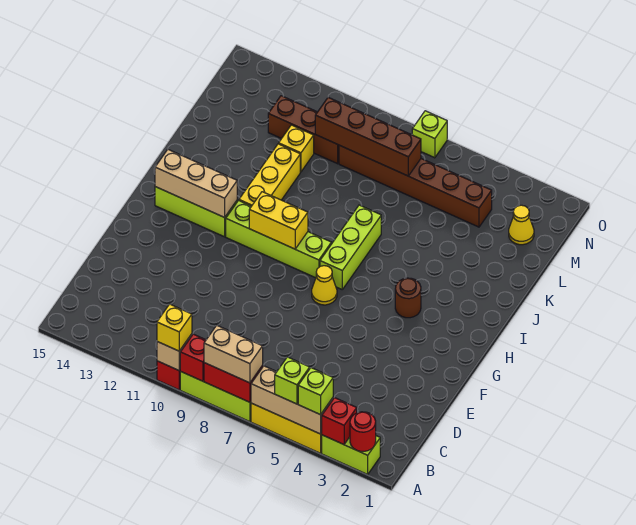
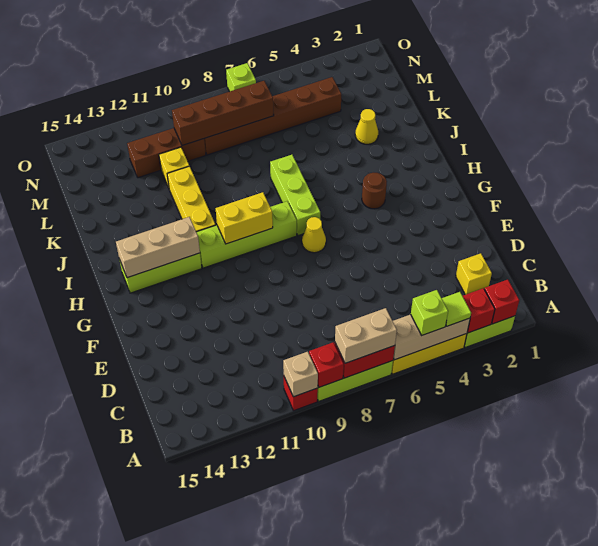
red 1x1 round brick [350,412,376,451] -> red 1x1 brick [484,280,519,324]
lime 1x1 brick [298,368,333,415] -> lime 1x1 tile [442,292,471,326]
yellow 1x1 brick [157,304,192,351] -> yellow 1x1 brick moved to [456,253,492,295]
yellow 1x1 cone [509,205,534,245] -> yellow 1x1 cone moved to [355,109,378,144]

